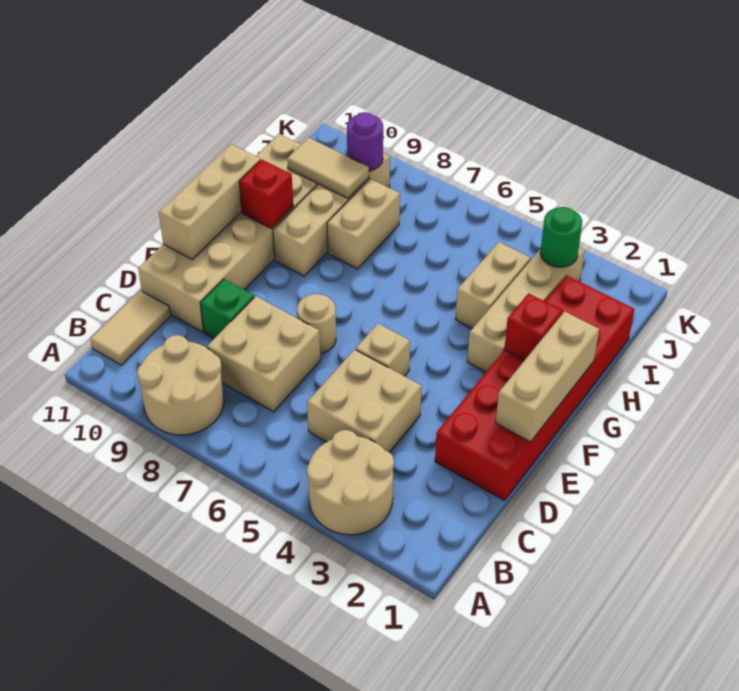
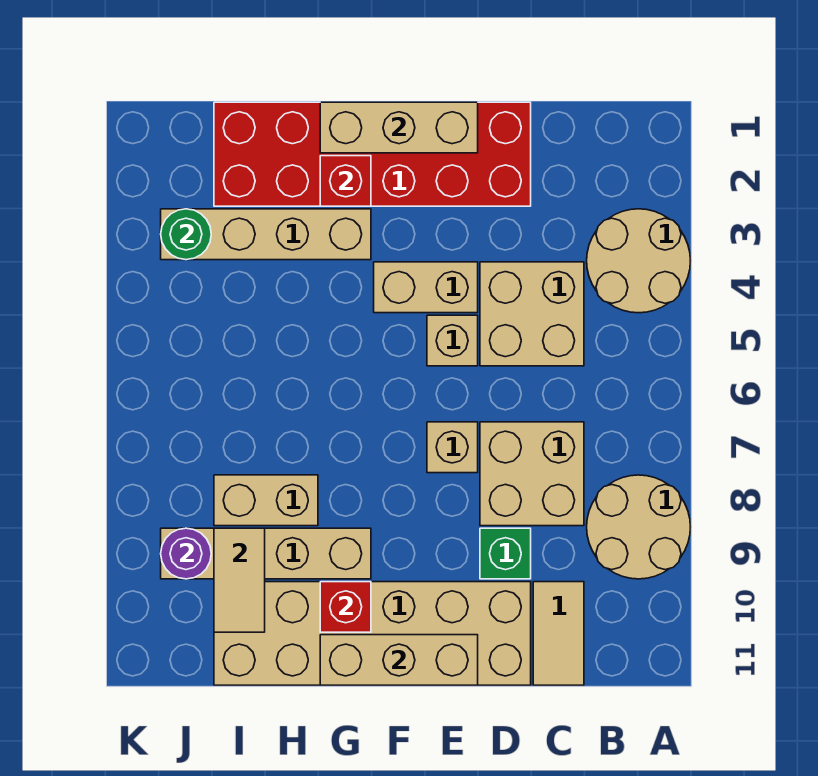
tan 1x2 tile [90,290,171,365] -> tan 1x2 tile turned to [533,582,584,685]
tan 1x1 round brick [297,294,336,353] -> tan 1x1 brick [427,422,478,473]
tan 1x2 brick [455,242,531,328] -> tan 1x2 brick moved to [374,262,478,313]

